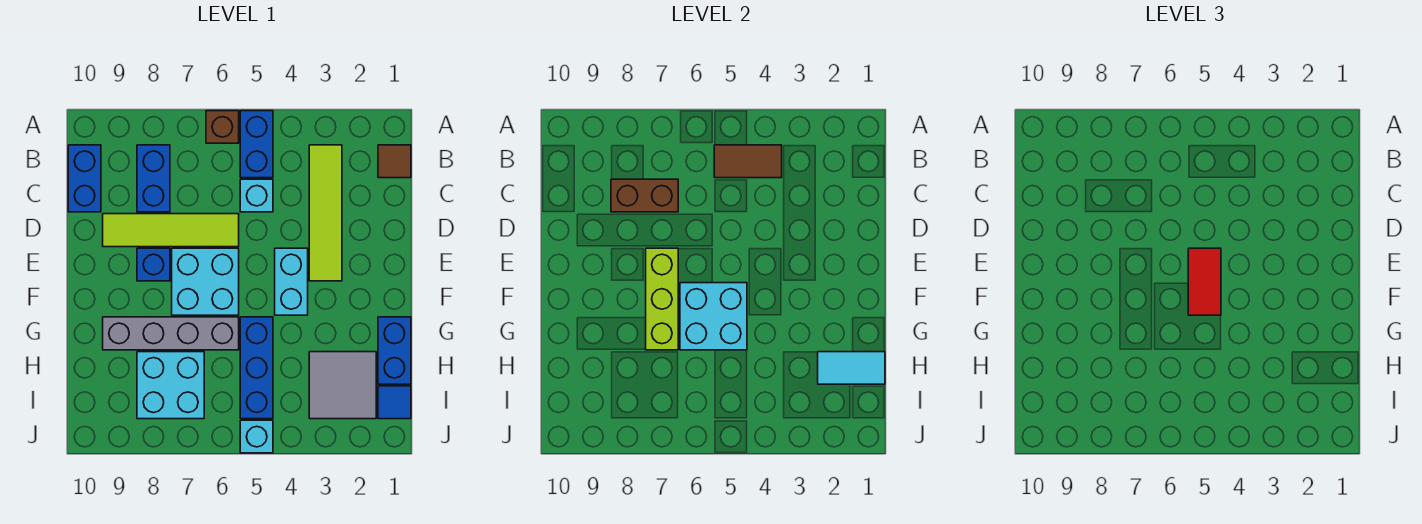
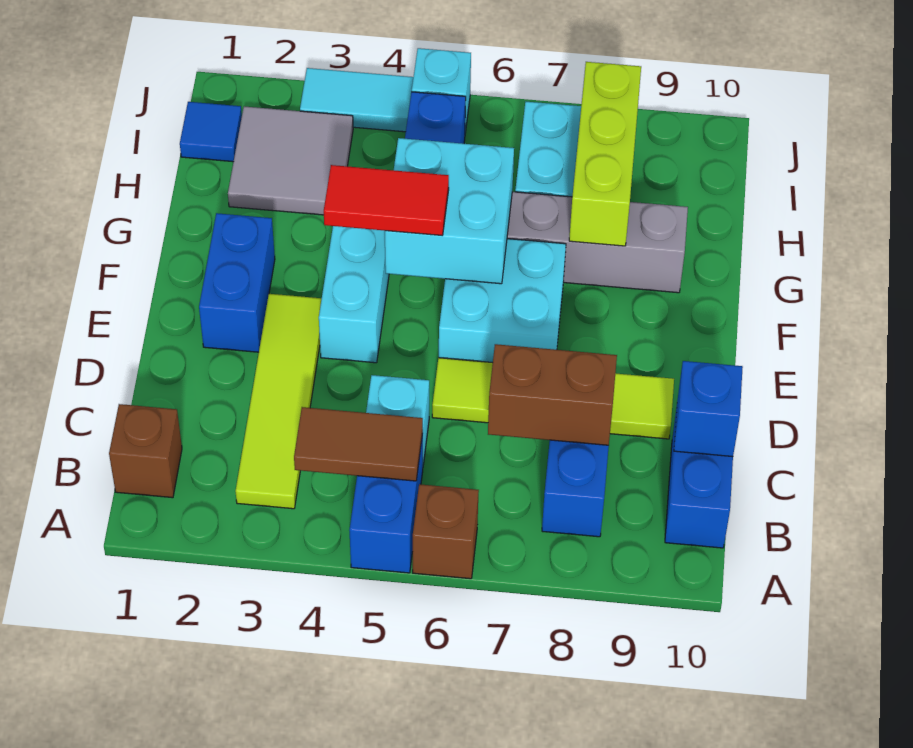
brown 1x1 tile [378,145,411,178] -> brown 1x1 brick [109,404,182,498]
red 1x2 tile [1188,248,1221,315] -> red 1x2 tile turned to [324,165,449,235]
lime 1x3 brick [646,248,678,350] -> lime 1x3 brick moved to [569,62,641,246]
blue 1x1 brick [137,248,170,281] -> blue 1x1 brick moved to [674,361,743,457]
blue 1x2 brick [378,317,411,384] -> blue 1x2 brick moved to [199,213,275,352]
cyan 1x2 tile [818,352,885,384] -> cyan 1x2 tile moved to [300,68,413,132]

